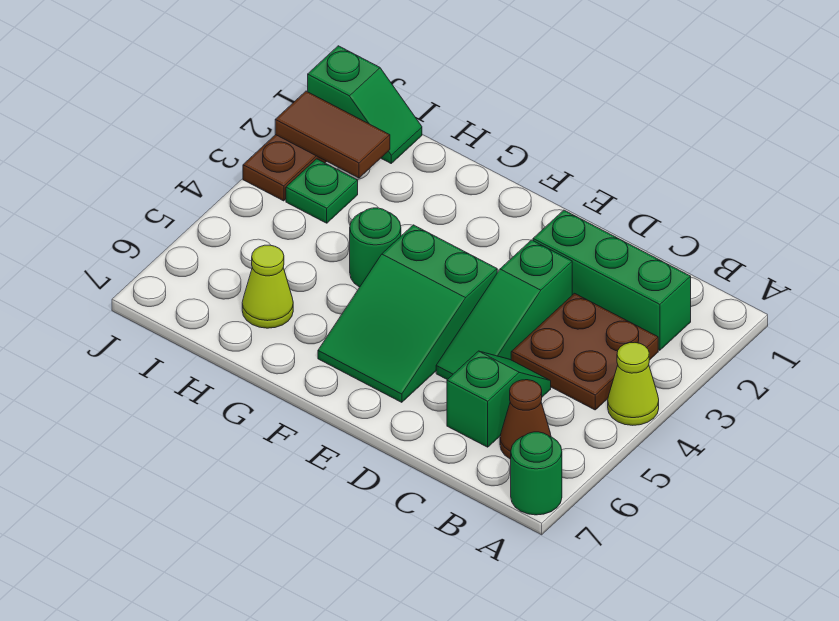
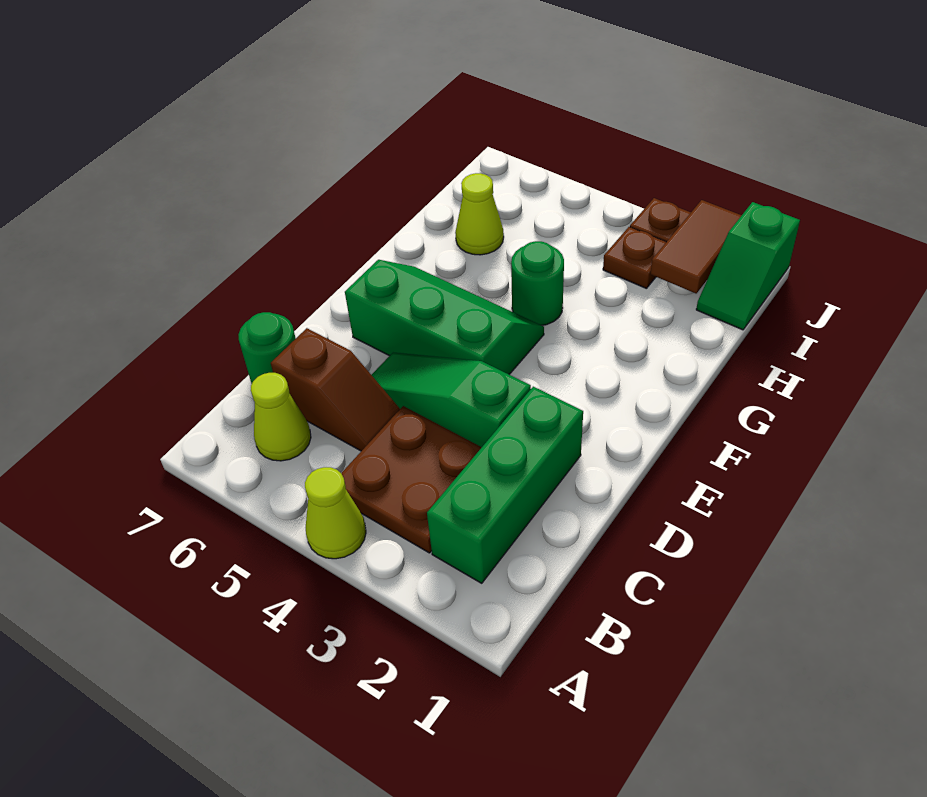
green 1x1 round brick [511,432,562,515] -> green 1x1 round brick moved to [238,312,296,384]
brown 1x1 cone [500,380,551,459] -> lime 1x1 cone [251,373,311,461]
green 1x2 slope [447,351,551,447] -> brown 1x2 slope [271,328,400,451]
green 2x3 slope [318,225,497,402] -> green 2x3 slope turned to [345,260,544,374]
green 1x1 plate [286,159,358,223] -> brown 1x1 plate [603,227,666,289]

